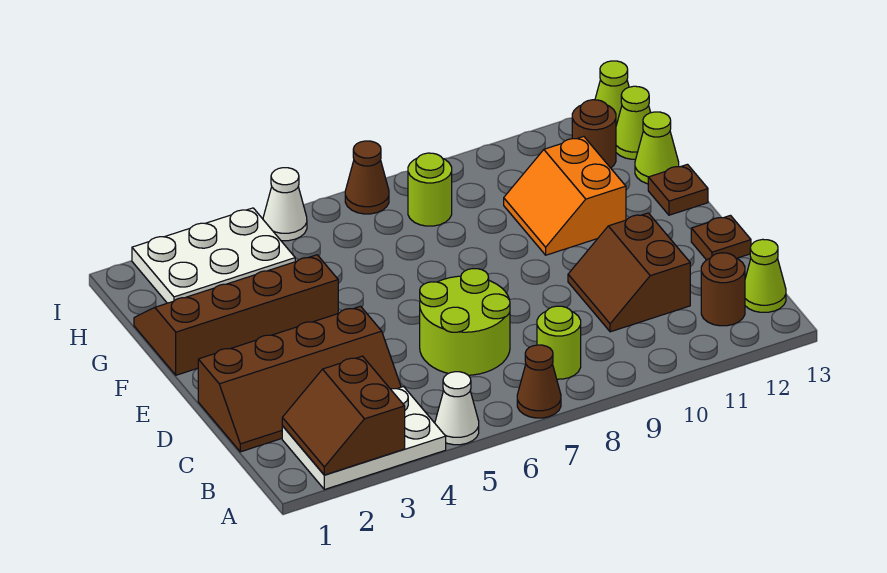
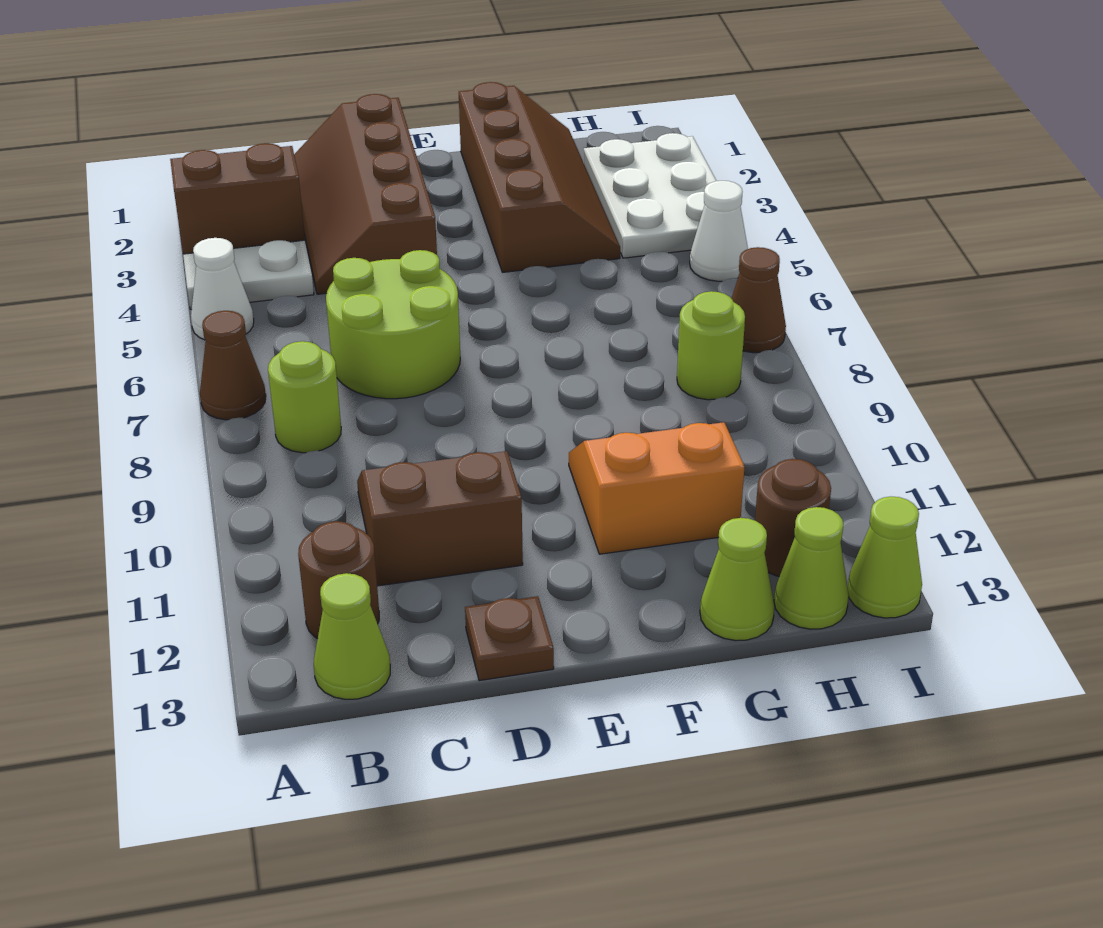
brown 1x1 plate [648,164,708,215] -> none

